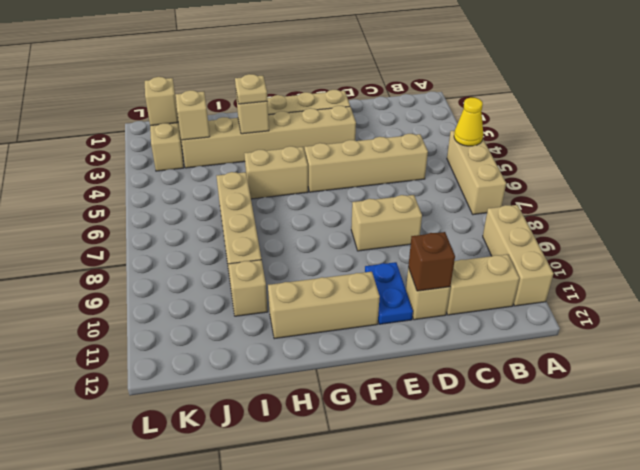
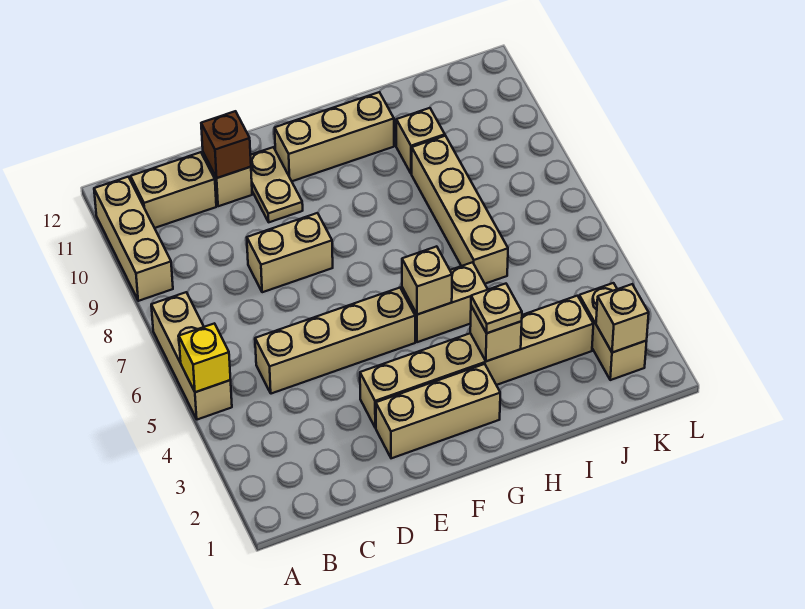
yellow 1x1 cone [454,98,483,146] -> yellow 1x1 brick [179,323,231,392]
blue 1x2 plate [365,262,413,324] -> tan 1x2 plate [250,147,303,222]
tan 1x1 brick [176,90,210,140] -> tan 1x1 brick moved to [402,246,452,315]

